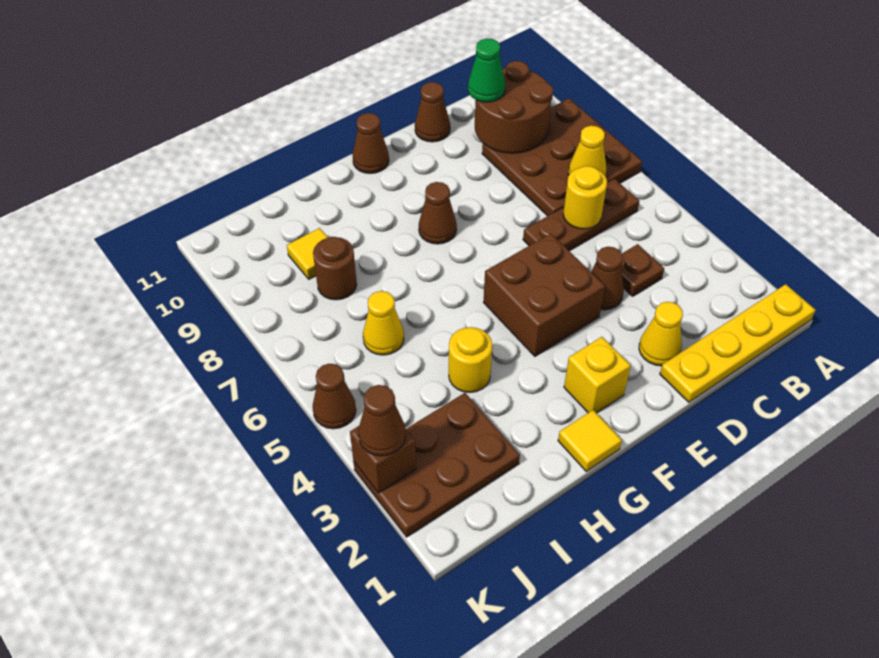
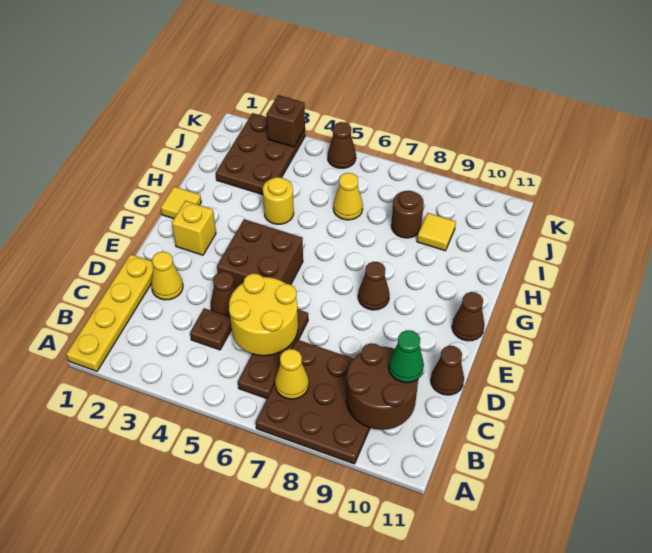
yellow 1x1 round brick [563,166,607,229] -> yellow 2x2 round brick [229,273,298,356]
brown 1x1 cone [358,385,406,456] -> none

